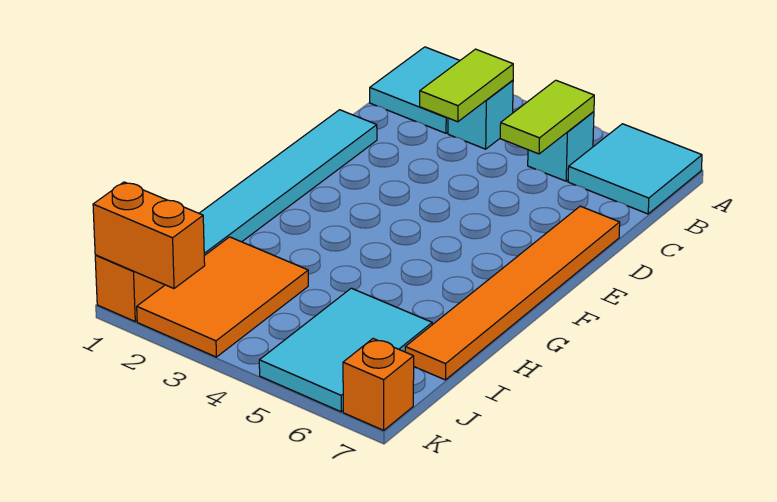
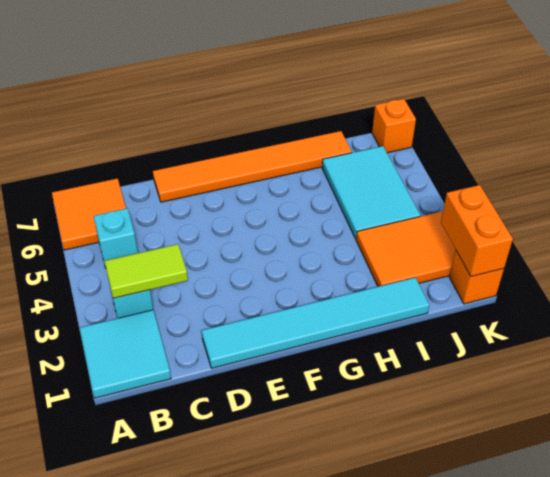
cyan 2x2 tile [568,124,702,214] -> orange 2x2 tile [52,178,126,250]
lime 1x2 tile [500,80,594,154] -> none
cyan 2x3 tile [259,288,432,412] -> cyan 2x3 tile turned to [322,146,421,239]

